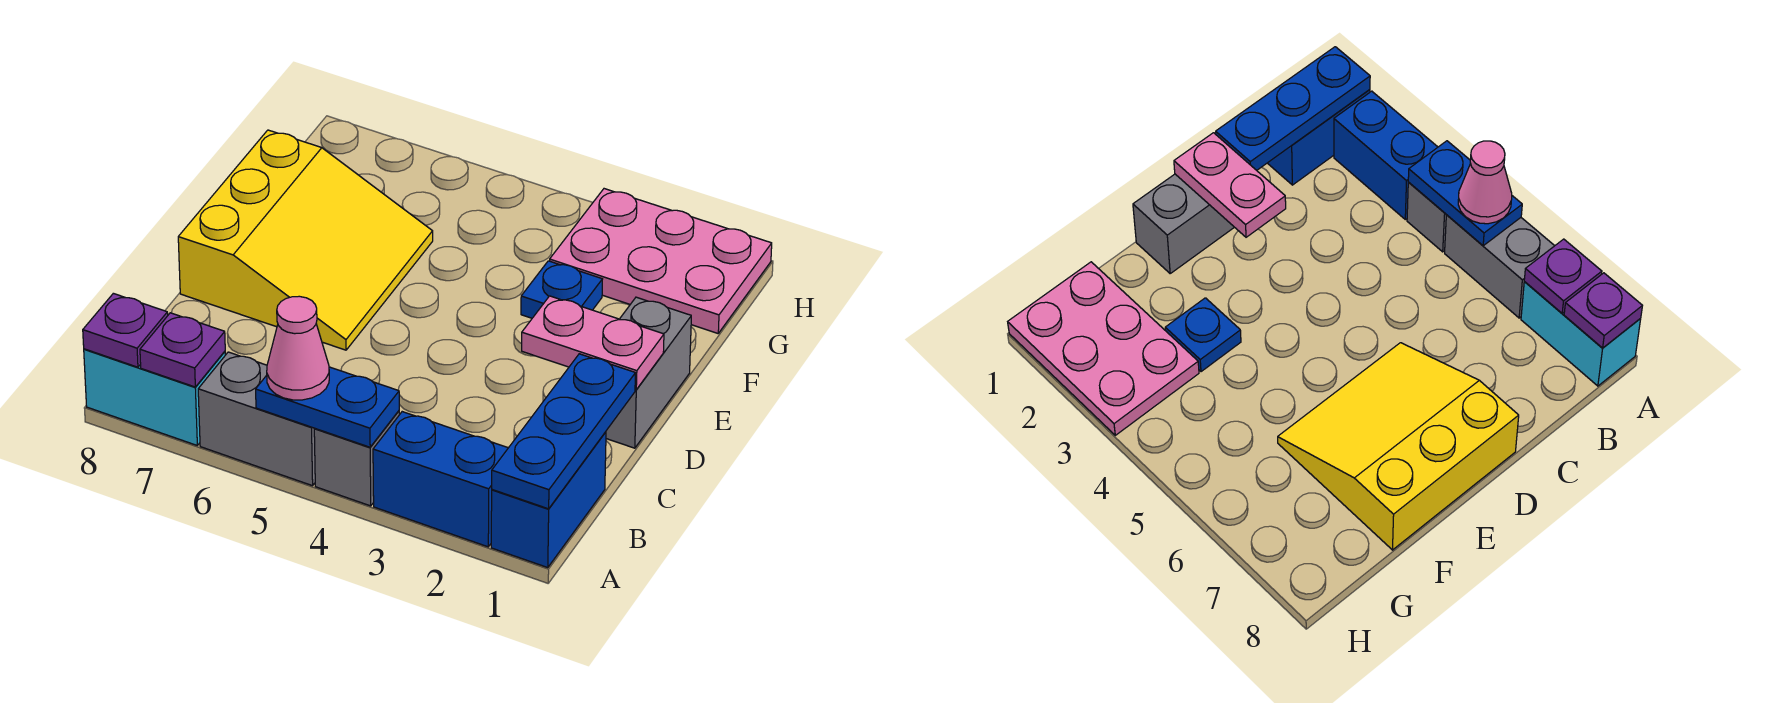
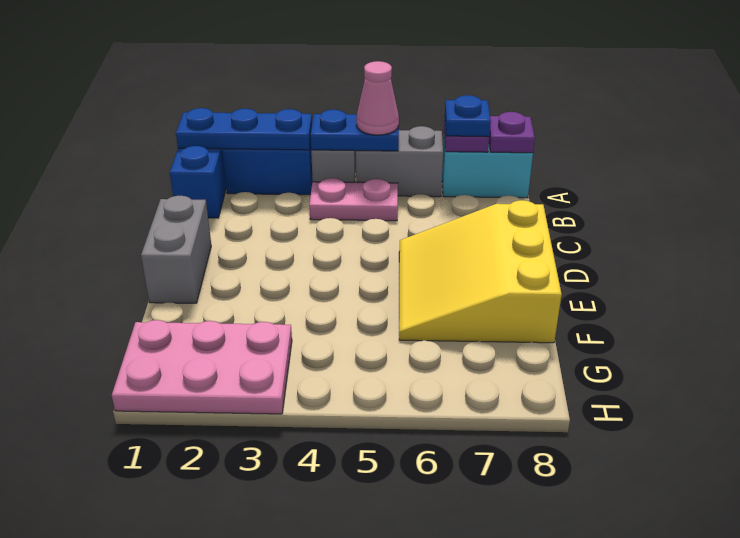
blue 1x3 plate [492,354,635,509] -> blue 1x3 plate turned to [176,108,312,150]
pink 1x2 plate [522,296,664,390] -> pink 1x2 plate moved to [309,178,398,221]
blue 1x1 plate [521,261,602,318] -> blue 1x1 plate moved to [445,95,491,137]

